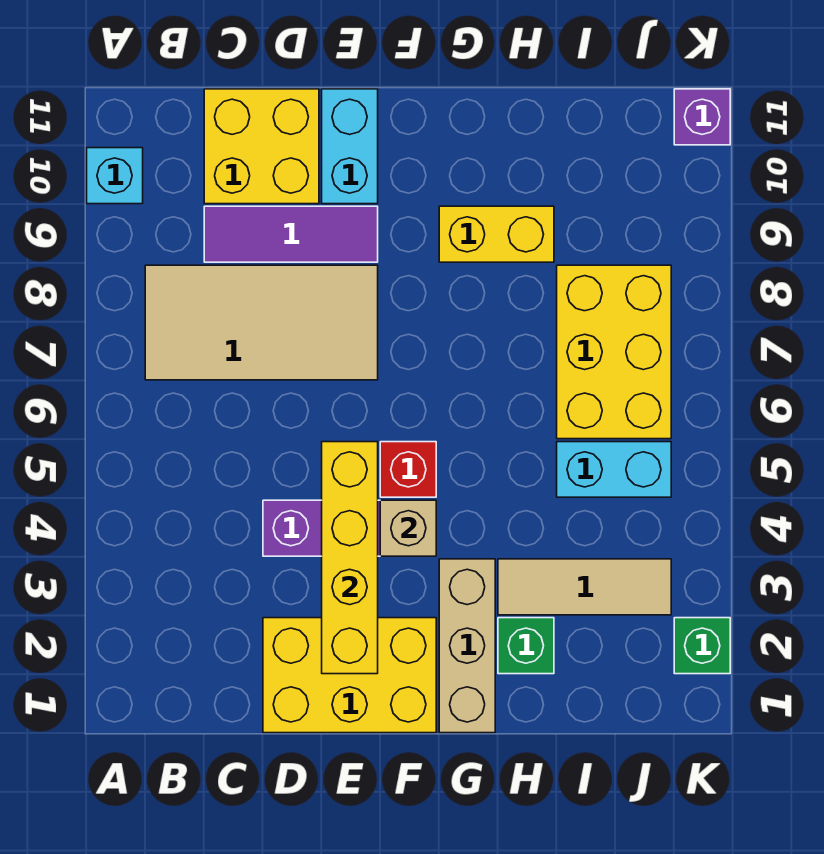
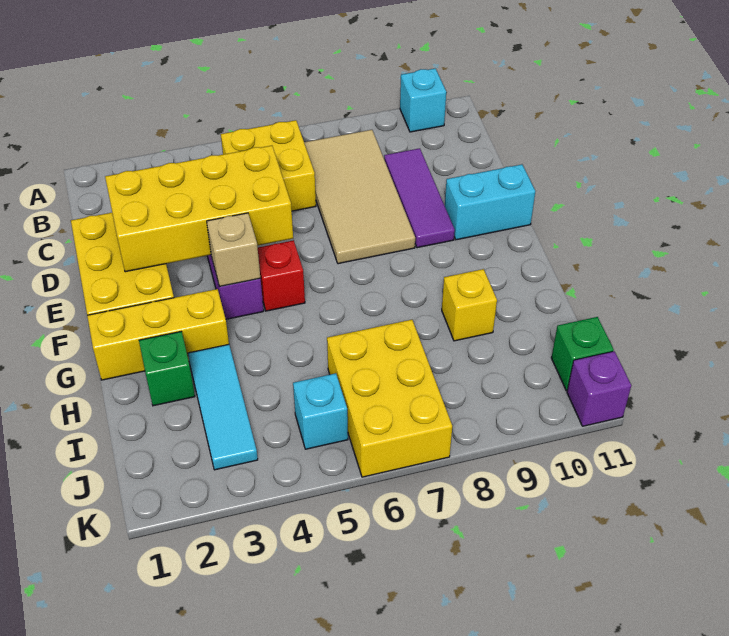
yellow 2x2 brick [204,89,319,204] -> yellow 2x2 brick moved to [221,120,316,211]
yellow 1x4 brick [322,442,378,674] -> yellow 2x4 brick [105,146,293,272]
tan 1x3 brick [439,559,495,733] -> yellow 1x3 brick [87,289,229,380]
yellow 1x2 brick [439,206,554,262] -> yellow 1x1 brick [442,269,497,341]
tan 1x3 tile [498,559,671,615] -> cyan 1x3 tile [188,344,258,470]
cyan 1x2 brick [557,442,671,497] -> cyan 1x1 brick [293,373,348,449]
yellow 2x3 brick [557,265,671,439] -> yellow 2x3 brick turned to [327,320,452,477]
green 1x1 brick [674,618,730,674] -> green 1x1 brick moved to [551,317,614,391]

